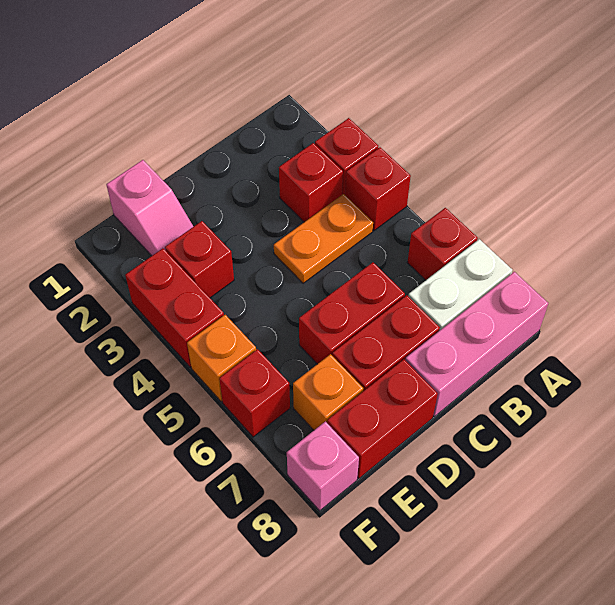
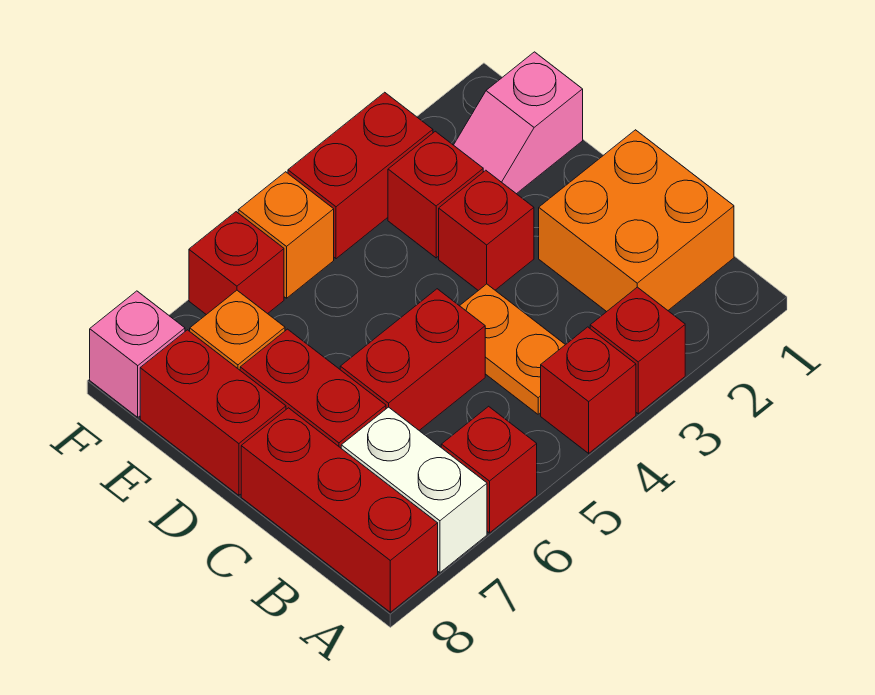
pink 1x3 brick [405,272,548,417] -> red 1x3 brick [241,408,438,612]
none -> orange 2x2 brick [539,130,734,312]
red 1x1 brick [279,143,343,222] -> red 1x1 brick moved to [439,170,534,291]
red 1x2 brick [299,262,405,364] -> red 1x2 brick turned to [340,289,485,430]

